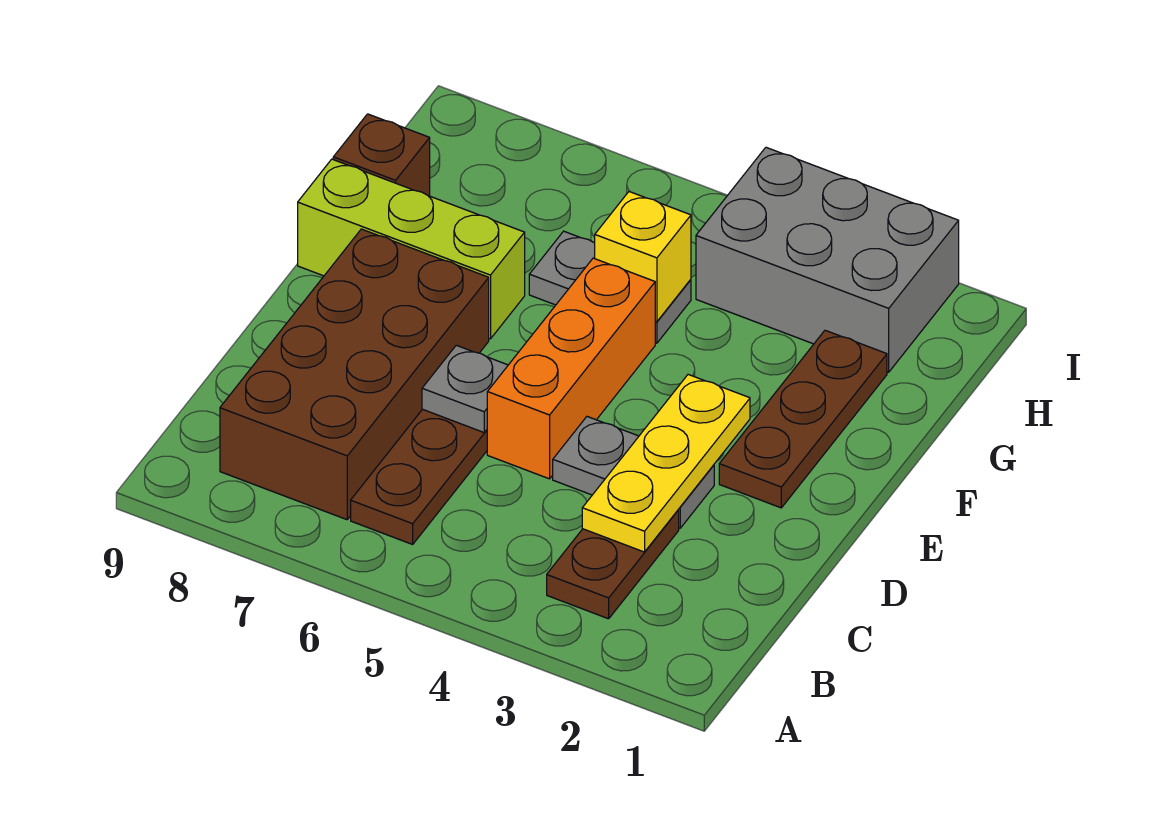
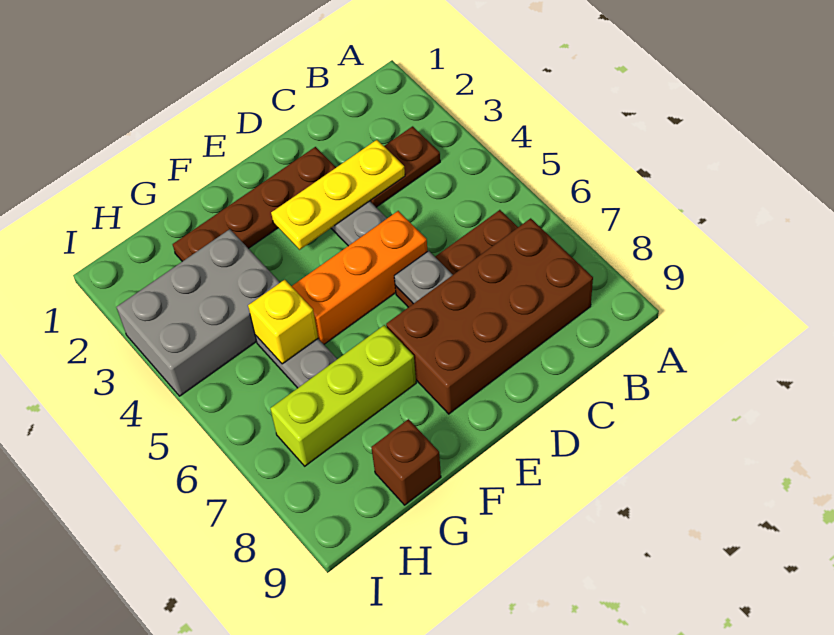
brown 1x3 plate [719,330,887,508] -> brown 1x4 plate [173,147,336,261]
lime 1x3 brick [298,159,525,339] -> lime 1x3 brick turned to [270,325,416,466]
grey 2x3 brick [696,147,959,372] -> grey 2x3 brick turned to [116,229,280,396]

